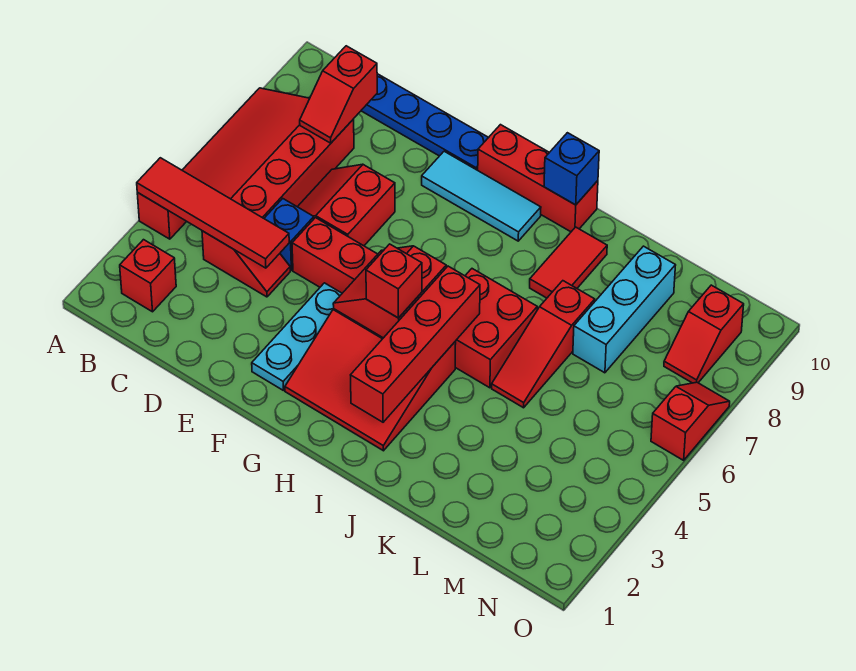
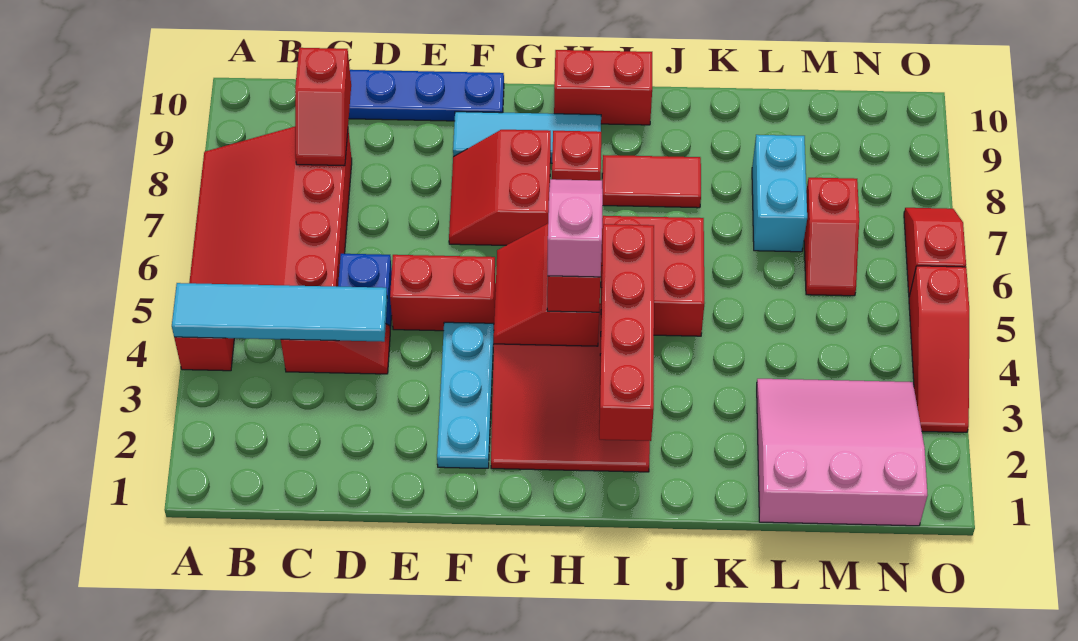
red 1x4 tile [137,158,289,268] -> cyan 1x4 tile [172,283,387,342]
red 1x1 brick [120,240,176,312] -> red 1x1 brick moved to [552,131,601,180]
red 2x2 slope [298,164,395,246] -> red 2x2 slope moved to [449,130,551,245]
red 1x3 brick [478,125,598,232] -> red 1x2 brick [554,50,652,125]
none -> pink 1x2 slope [548,179,603,277]
blue 1x1 brick [544,133,599,205] -> none
red 1x2 tile [530,227,607,298] -> red 1x2 tile turned to [602,155,701,208]
red 1x3 slope [492,281,595,408] -> red 1x3 slope moved to [909,266,969,432]
none -> pink 3x3 slope [757,379,928,526]
cyan 1x3 brick [573,246,676,373] -> cyan 1x2 brick [752,135,807,252]
red 1x2 slope [664,285,744,383] -> red 1x2 slope moved to [804,178,859,296]

